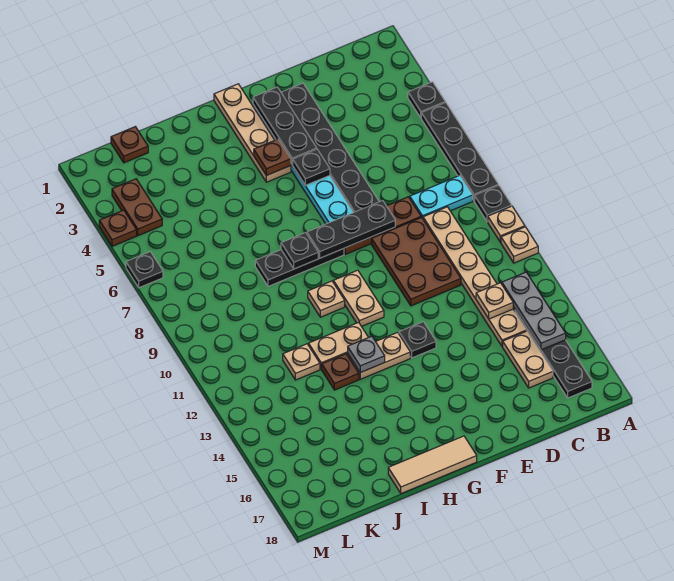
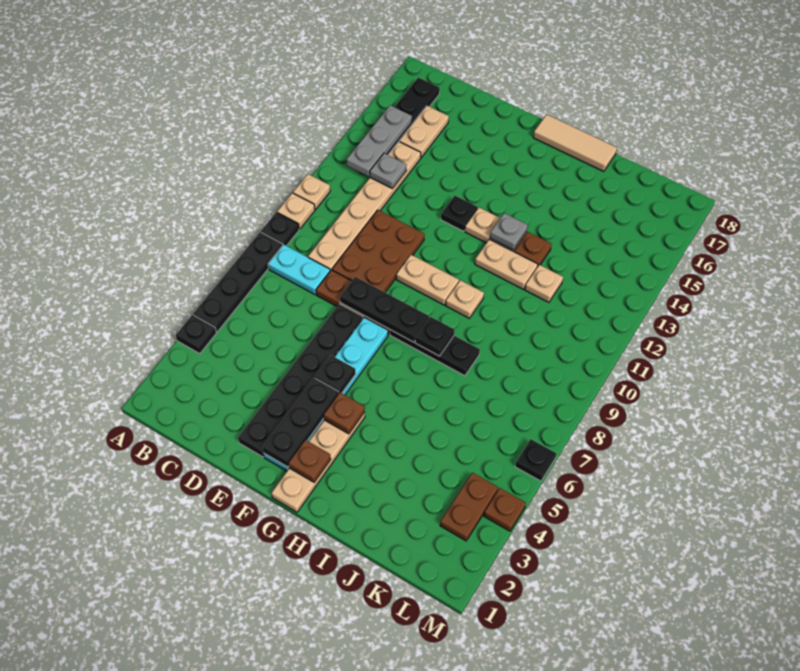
tan 1x1 plate [476,283,513,319] -> grey 1x1 plate [370,153,406,188]
tan 1x2 plate [333,270,384,326] -> tan 1x2 plate turned to [396,255,459,305]
brown 1x1 plate [111,127,148,163] -> brown 1x1 plate moved to [288,440,331,482]

